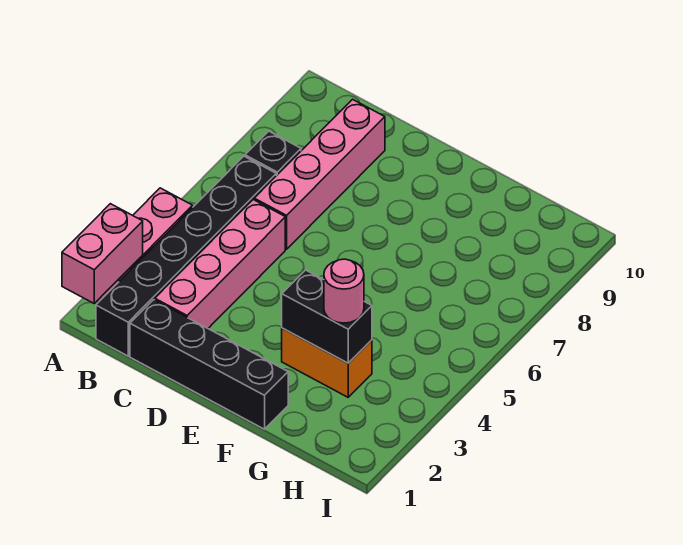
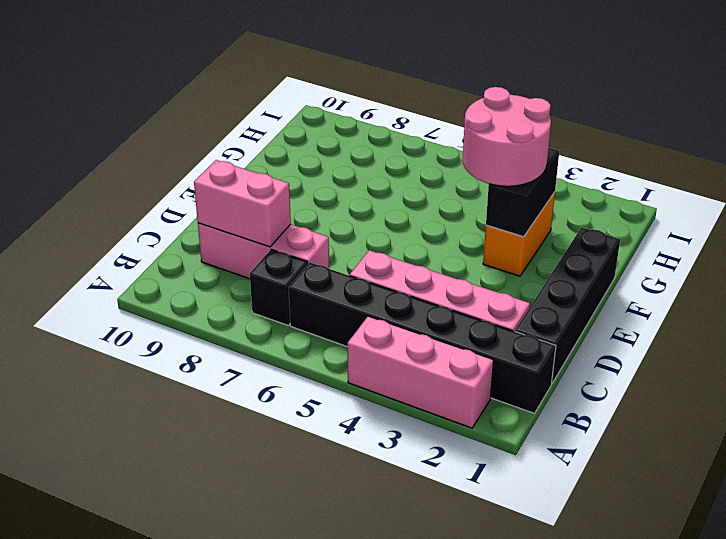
pink 1x2 brick [62,204,143,304] -> pink 1x2 brick moved to [194,160,291,247]
pink 1x4 brick [254,99,385,249] -> pink 1x3 brick [198,223,329,279]
pink 1x1 round brick [324,259,364,323] -> pink 2x2 round brick [463,87,551,186]

